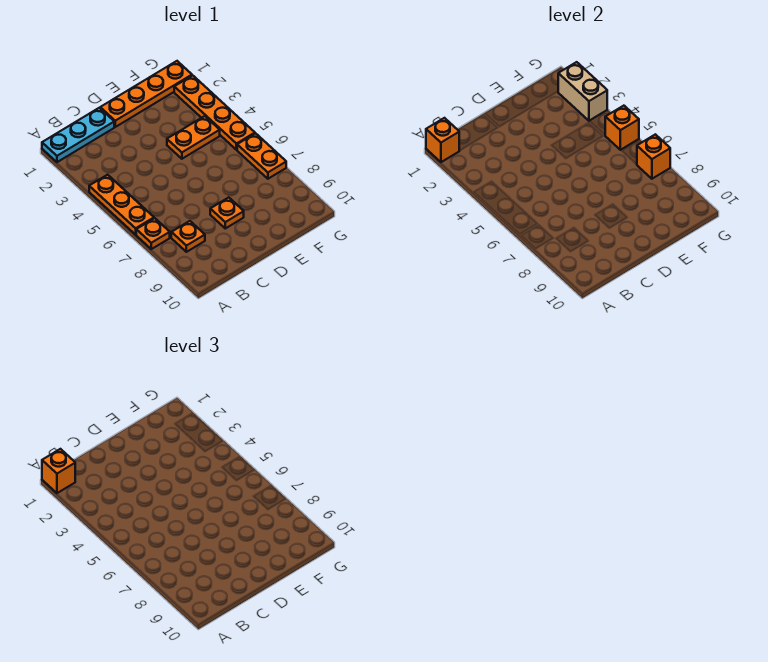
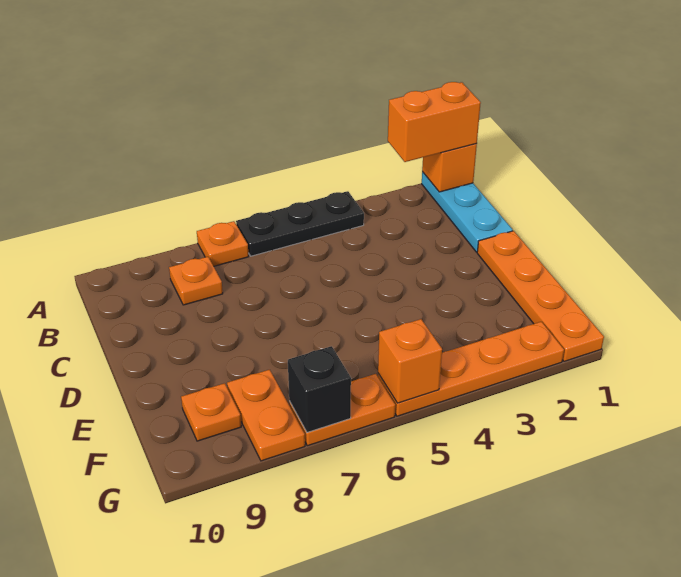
orange 1x1 brick [42,449,75,493] -> orange 1x2 brick [388,82,481,162]
orange 1x3 plate [89,175,154,235] -> black 1x3 plate [236,191,364,256]
orange 1x1 plate [210,198,244,228] -> orange 1x1 plate moved to [181,383,241,441]
orange 1x2 plate [167,116,220,159] -> orange 1x2 plate moved to [227,370,305,461]
tan 1x2 brick [558,62,607,121] -> none
orange 1x1 brick [637,134,670,179] -> black 1x1 brick [288,346,351,432]

